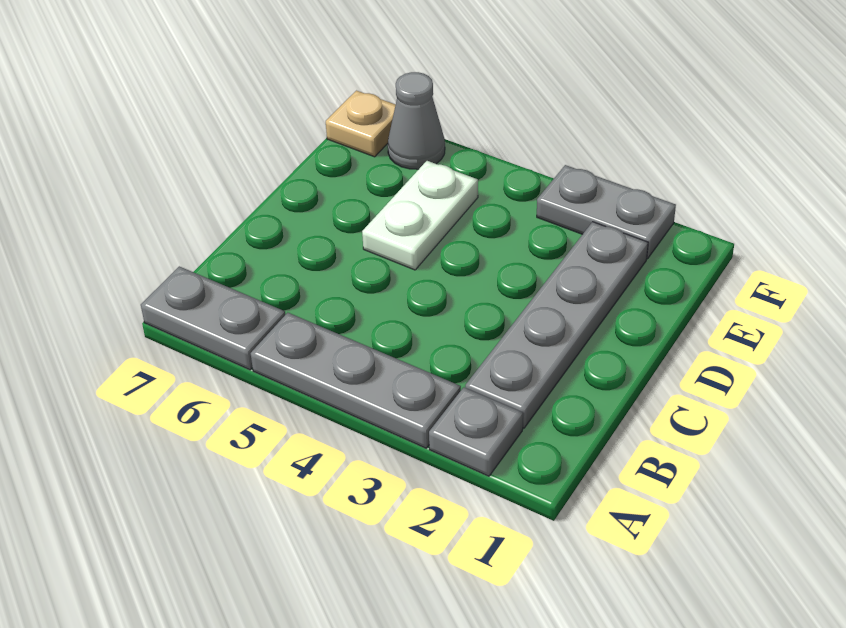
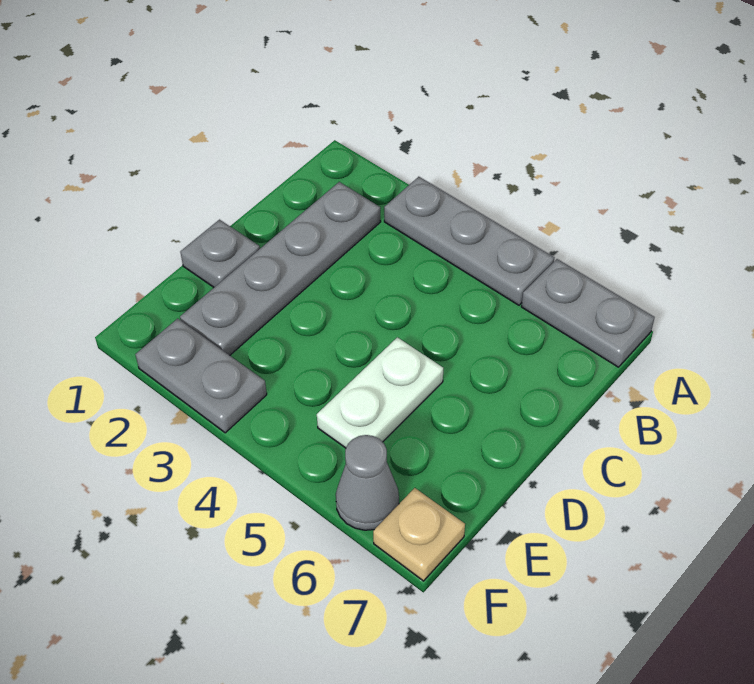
grey 1x1 plate [429,387,523,476] -> grey 1x1 plate moved to [180,220,260,287]

